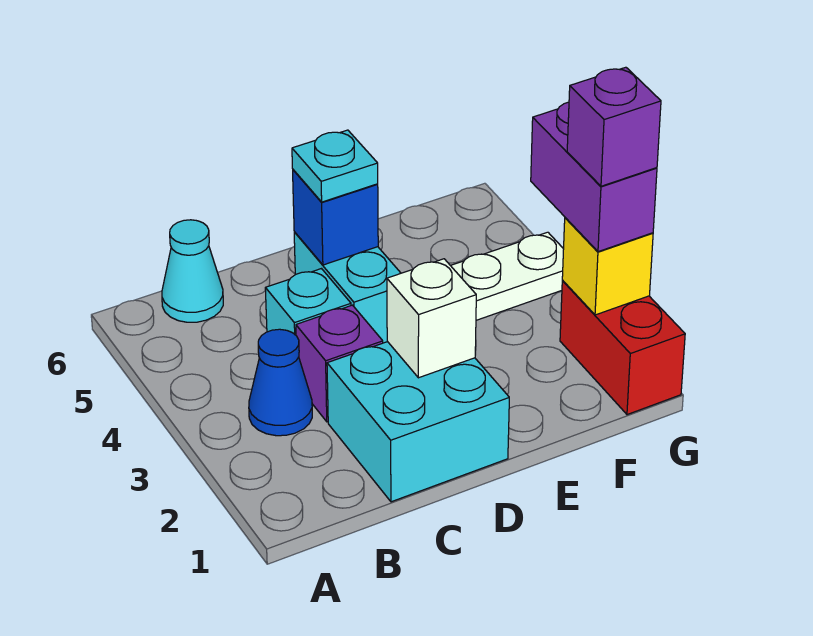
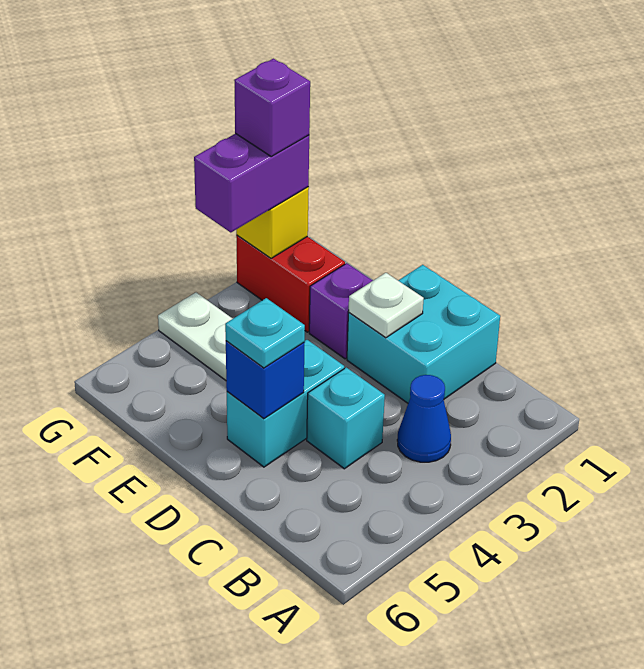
cyan 1x1 cone [162,220,223,322] -> none
purple 1x1 brick [296,305,383,422] -> purple 1x1 brick moved to [309,263,373,359]
white 1x1 brick [387,259,476,378] -> white 1x1 plate [348,273,424,338]
red 1x2 brick [560,281,685,415] -> red 1x2 brick turned to [236,235,345,332]

